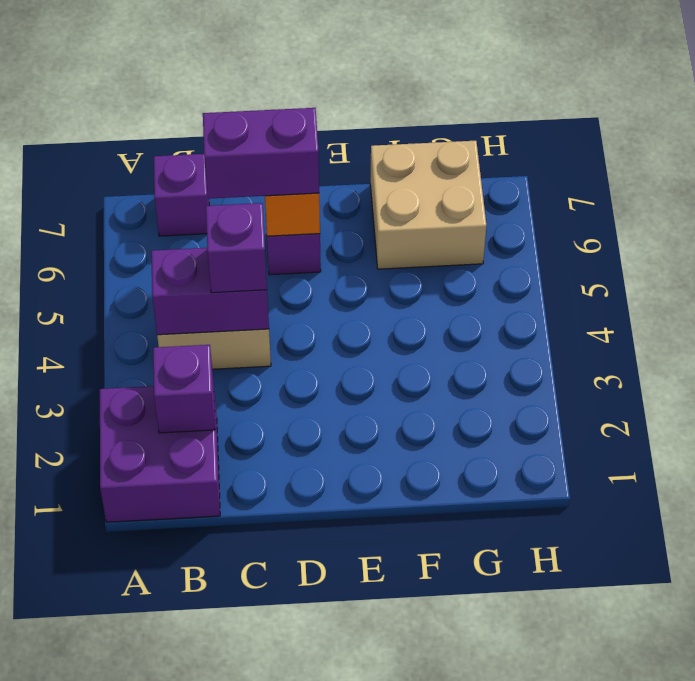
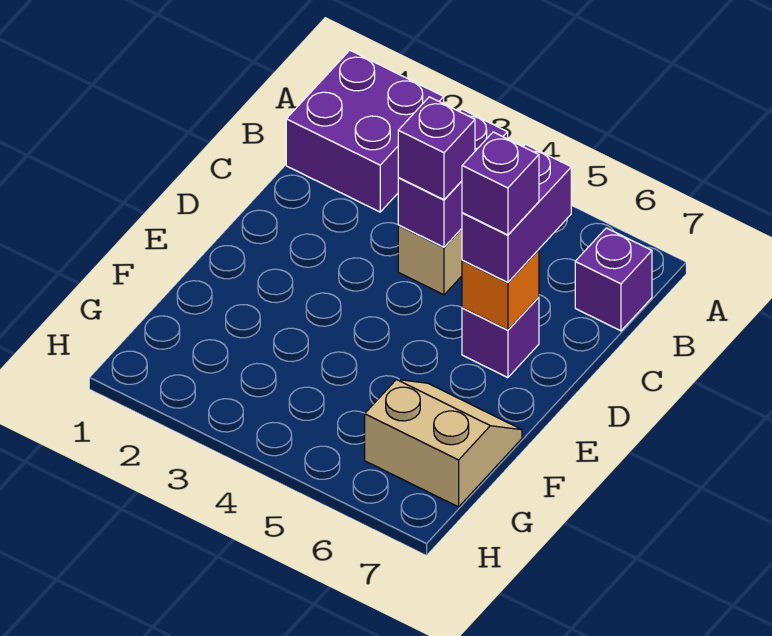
purple 1x1 brick [153,345,215,433] -> purple 1x1 brick moved to [462,132,539,235]
tan 2x2 brick [370,141,486,269] -> tan 2x2 slope [365,379,522,507]

